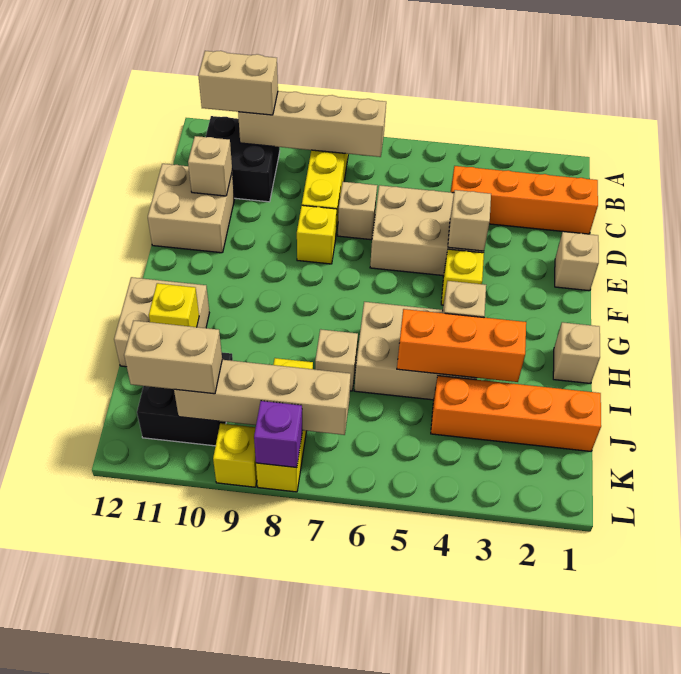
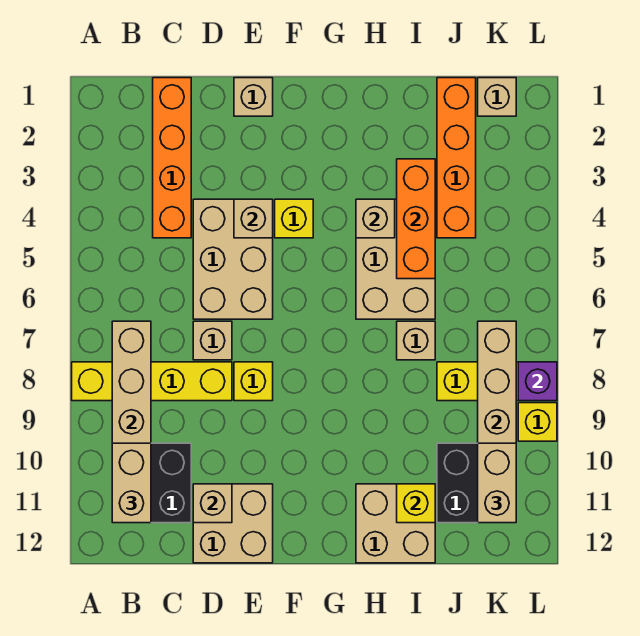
tan 1x1 brick [553,322,600,384] -> tan 1x1 brick moved to [478,78,516,116]

